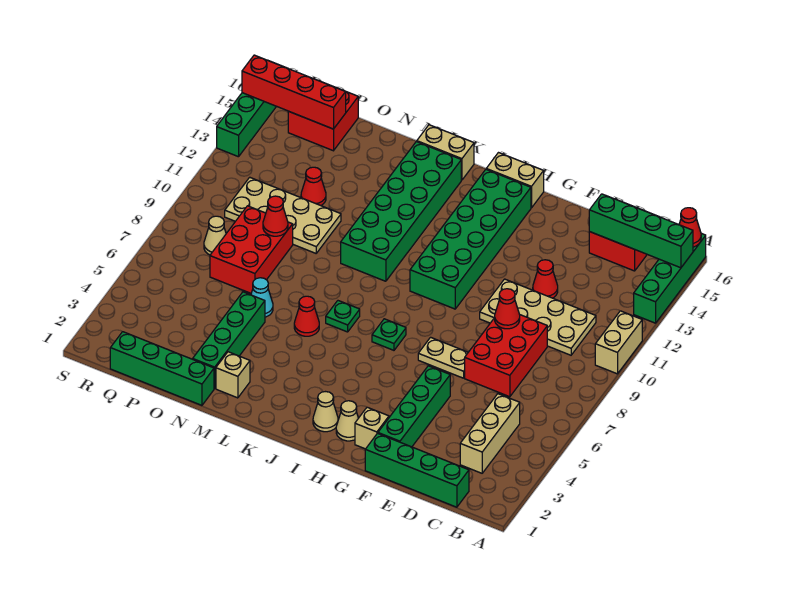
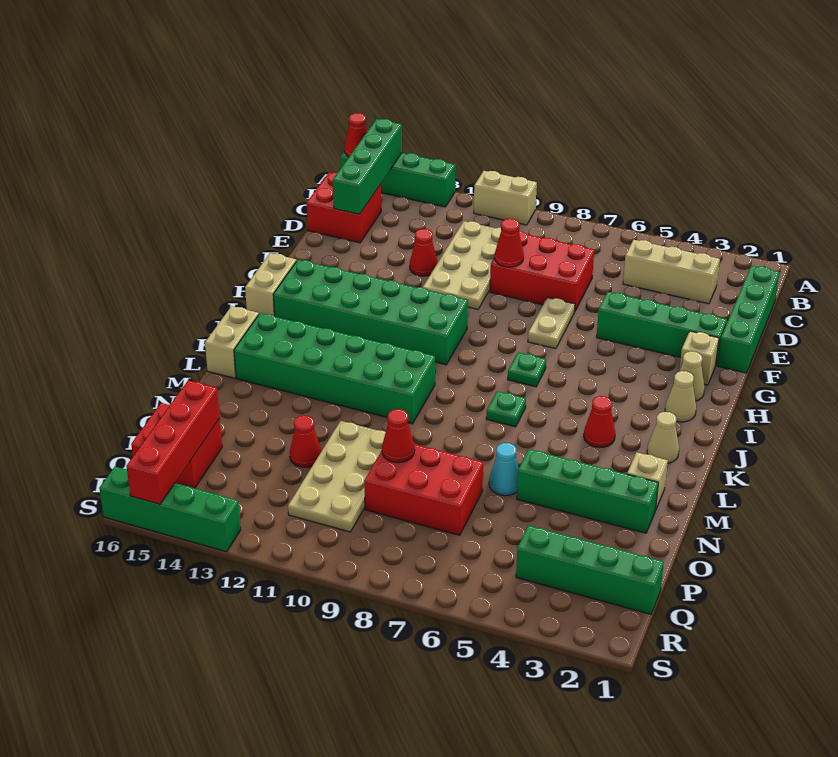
red 1x1 cone [294,296,319,336] -> red 1x1 cone moved to [584,396,615,448]
green 1x4 brick [110,332,214,405] -> green 1x4 brick turned to [516,525,664,614]
tan 1x1 cone [204,216,226,255] -> tan 1x1 cone moved to [647,412,679,463]

